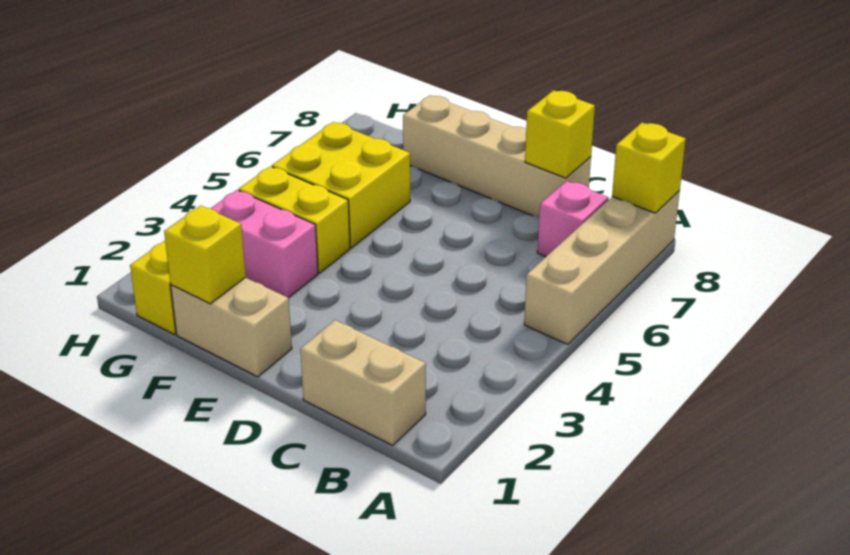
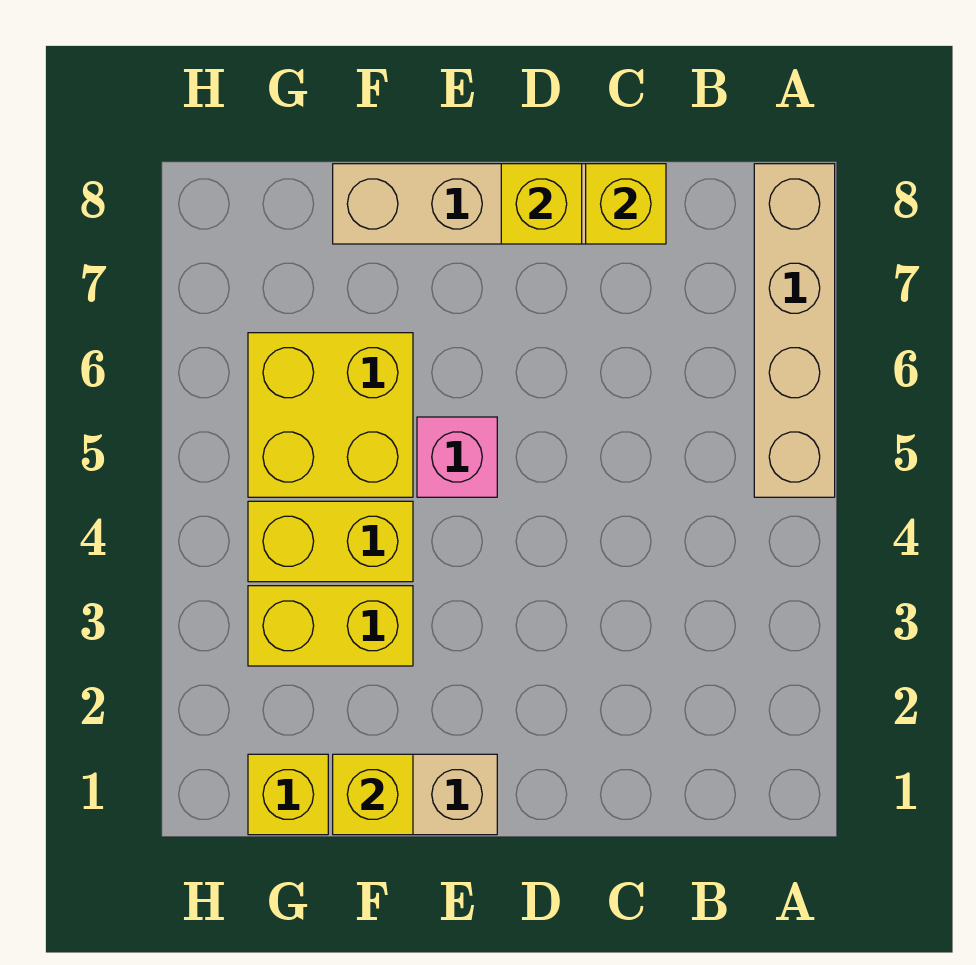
yellow 1x1 brick [612,123,686,213] -> yellow 1x1 brick moved to [501,164,582,244]
tan 1x2 brick [300,320,426,445] -> none
pink 1x1 brick [537,181,608,257] -> pink 1x1 brick moved to [417,417,497,497]
pink 1x2 brick [211,190,318,298] -> yellow 1x2 brick [248,586,413,666]

